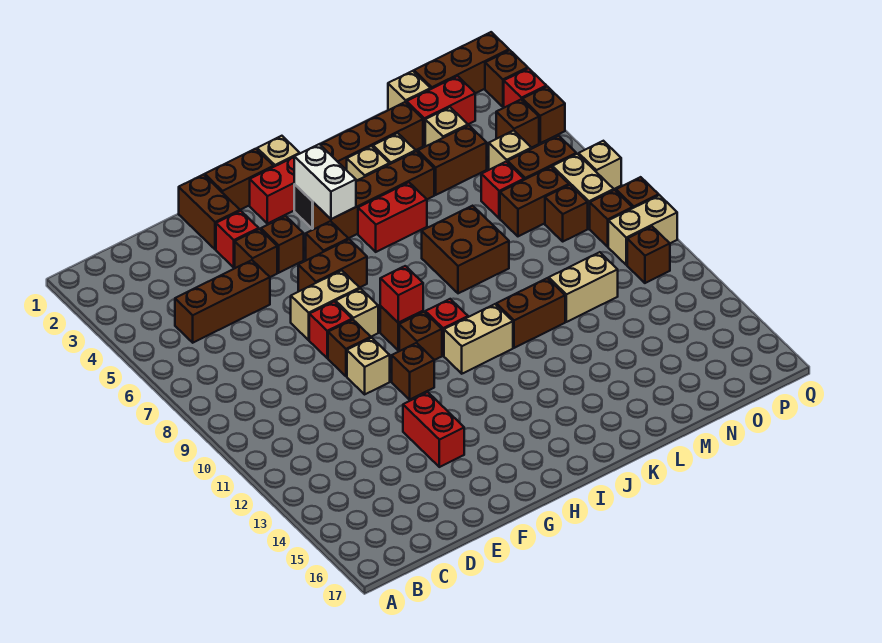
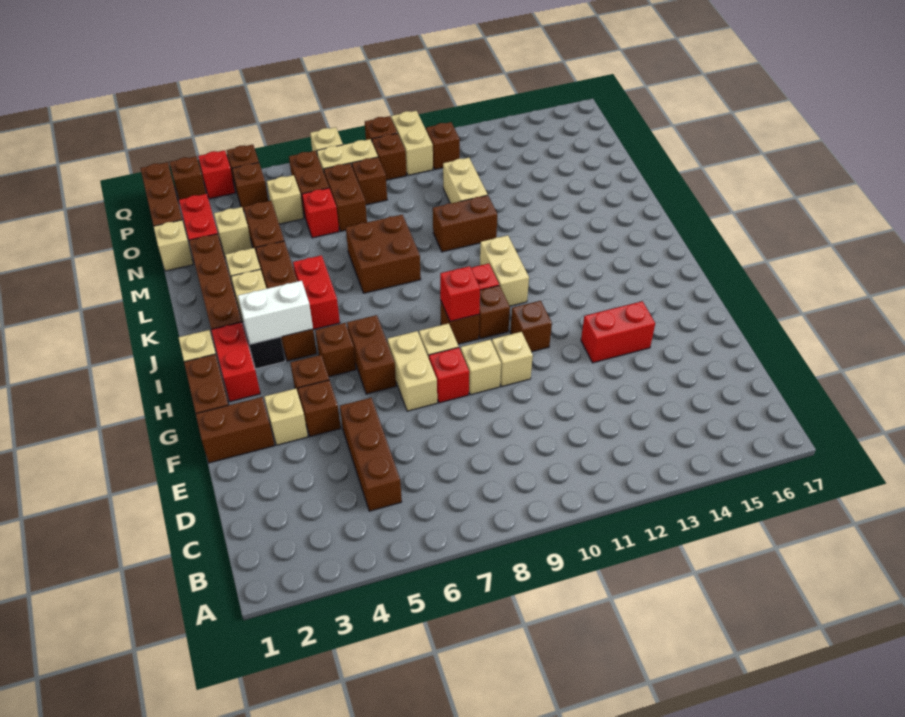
red 1x1 brick [216,211,259,267] -> tan 1x1 brick [264,389,308,445]
brown 1x1 brick [328,320,371,376] -> tan 1x1 brick [461,340,501,395]
brown 1x2 brick [496,278,565,348] -> brown 1x2 brick turned to [433,195,497,252]

